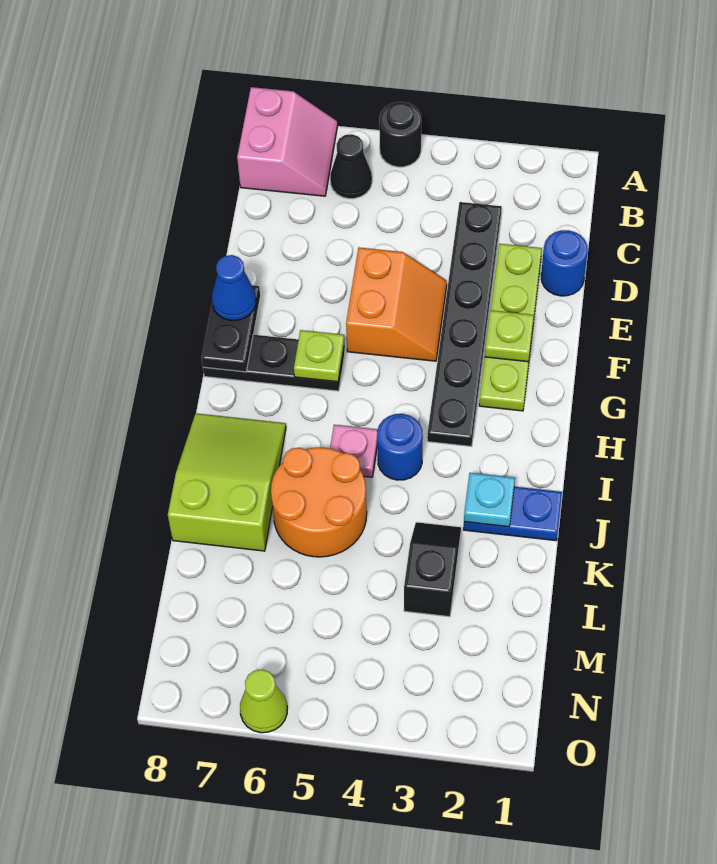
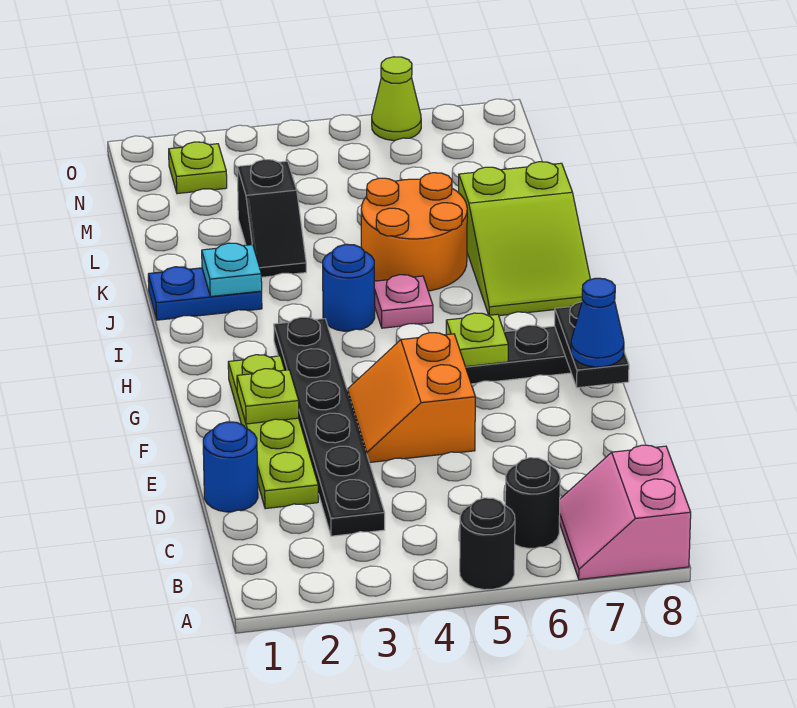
black 1x1 cone [330,134,372,199] -> black 1x1 round brick [505,458,560,549]
none -> lime 1x1 plate [169,142,227,194]

